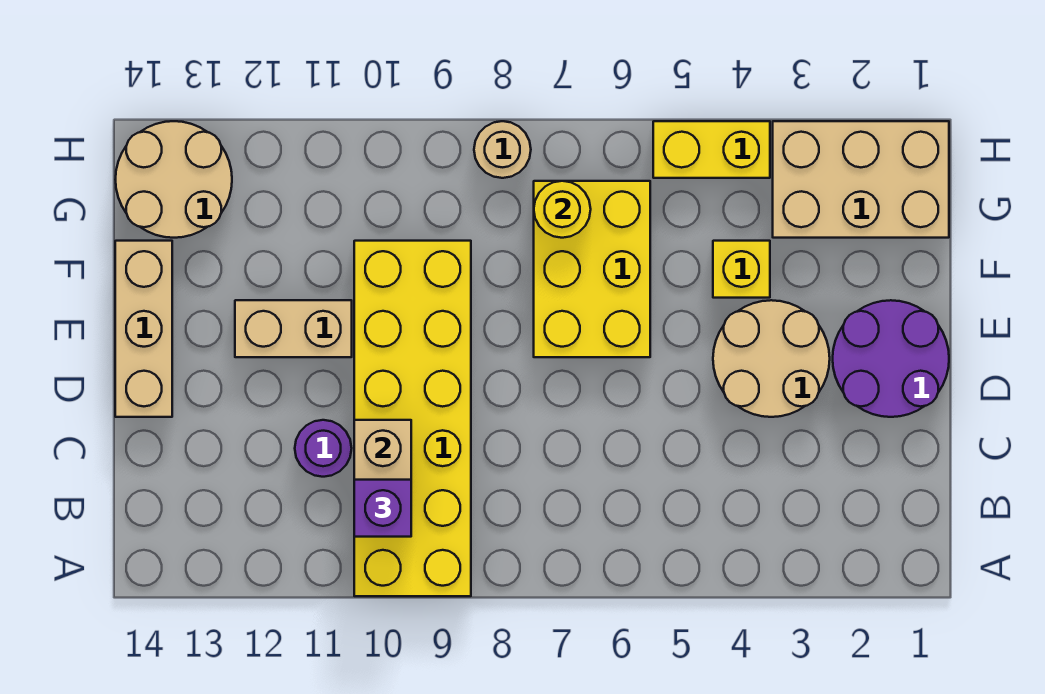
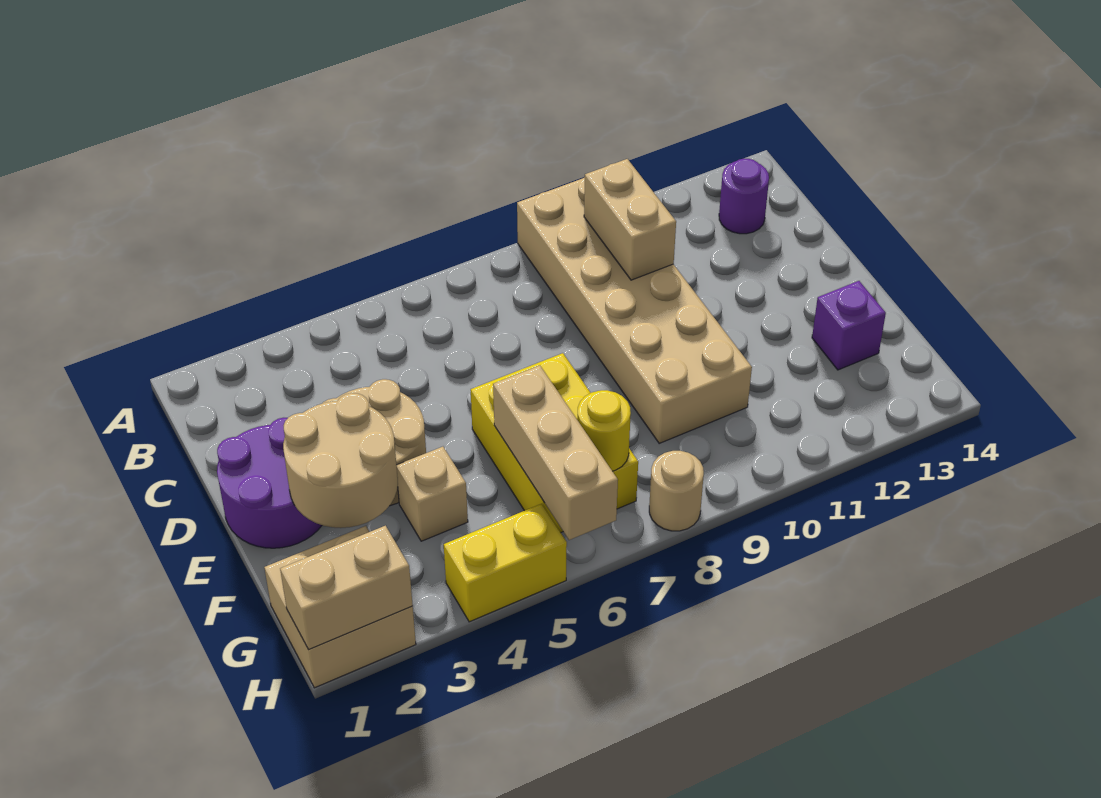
yellow 2x6 brick [354,241,471,596] -> tan 2x6 brick [517,177,752,443]
purple 1x1 brick [354,480,411,537] -> purple 1x1 brick moved to [812,281,886,370]
purple 1x1 round brick [295,420,352,477] -> purple 1x1 round brick moved to [719,159,769,234]
tan 1x3 brick [115,241,172,417] -> tan 1x3 brick moved to [493,366,618,540]
tan 1x2 brick [235,300,352,357] -> tan 1x2 brick moved to [280,526,413,650]
yellow 1x1 brick [713,241,770,298] -> tan 1x1 brick [396,447,468,541]
tan 2x3 brick [773,121,949,238] -> tan 2x2 brick [264,526,416,688]
tan 2x2 round brick [115,121,232,238] -> tan 2x2 round brick moved to [283,393,398,528]

